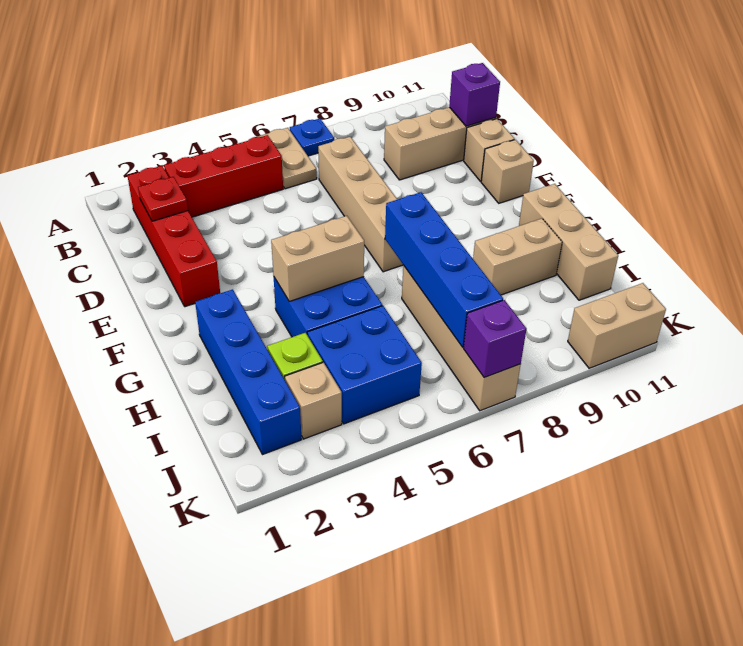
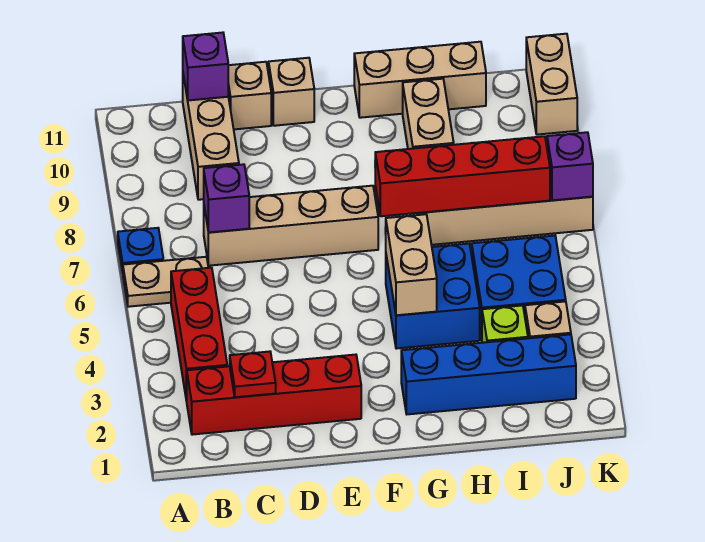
none -> purple 1x1 brick [204,164,249,232]
blue 1x4 brick [385,192,503,347] -> red 1x4 brick [375,136,550,216]

